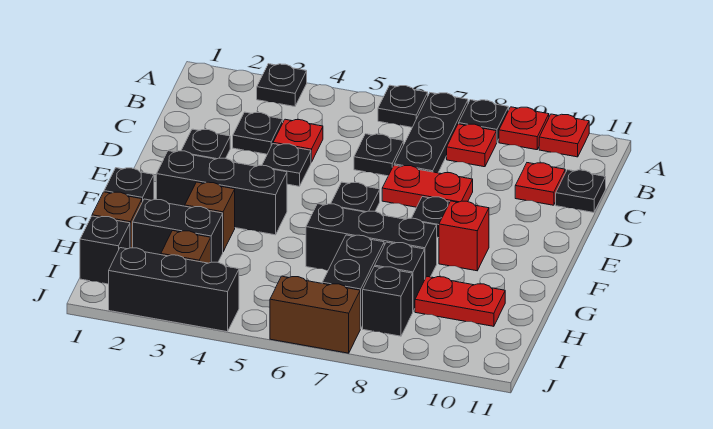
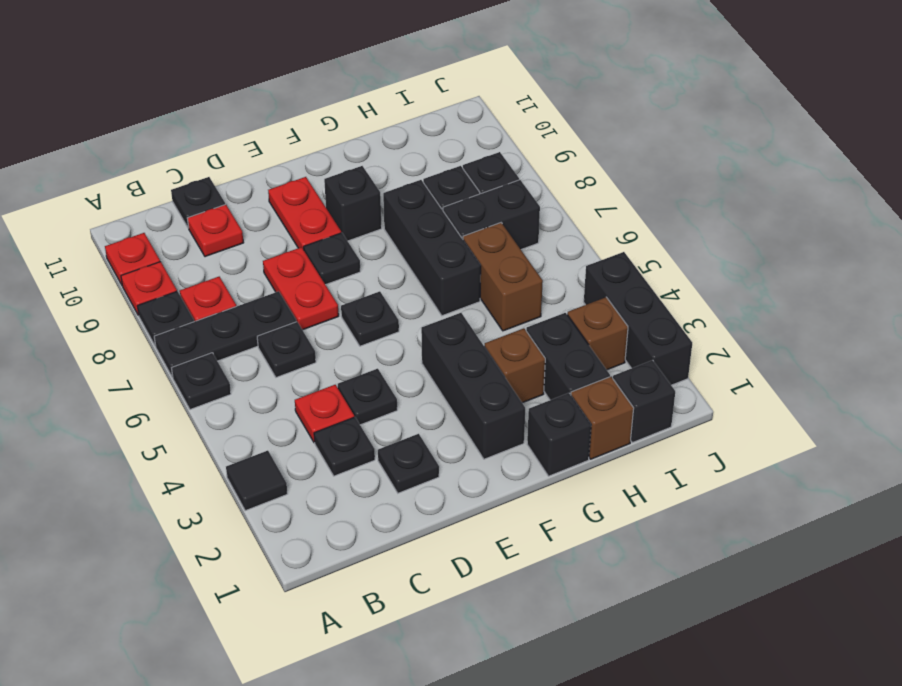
black 1x1 plate [257,64,307,107] -> black 1x1 tile [226,451,288,511]
red 1x1 brick [439,201,489,271] -> black 1x1 brick [324,166,382,241]
red 1x2 plate [415,277,505,326] -> red 1x2 plate moved to [268,177,341,250]
brown 1x2 brick [270,276,360,353] -> brown 1x2 brick moved to [463,223,543,331]

